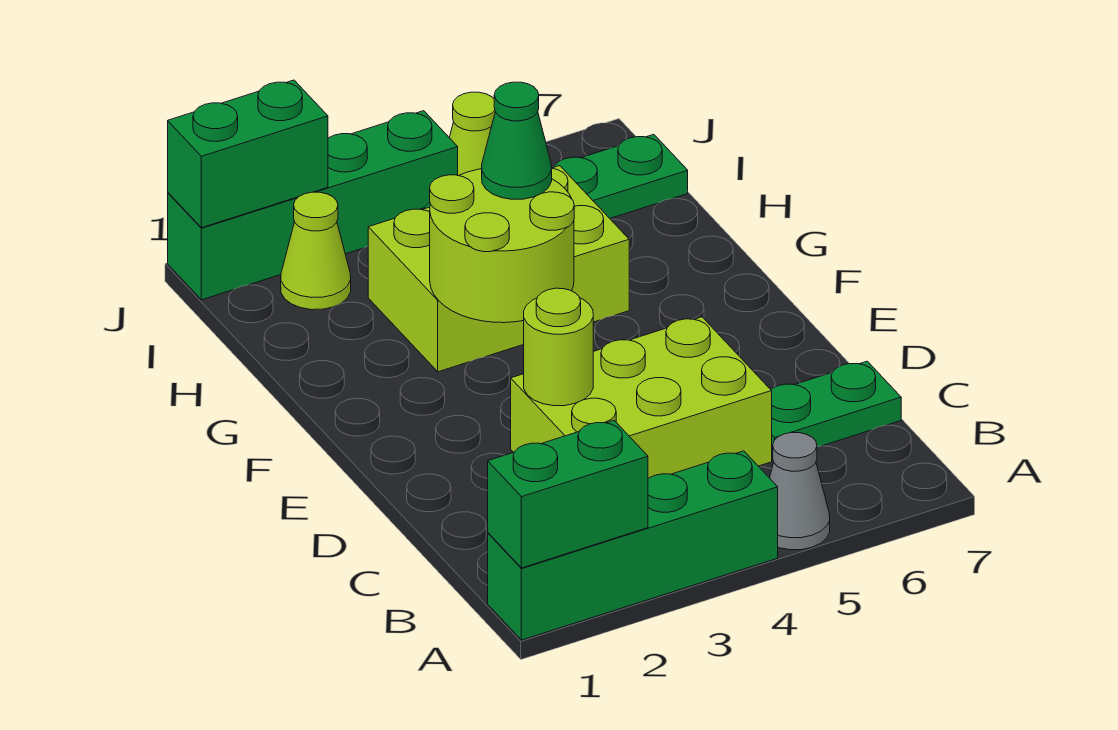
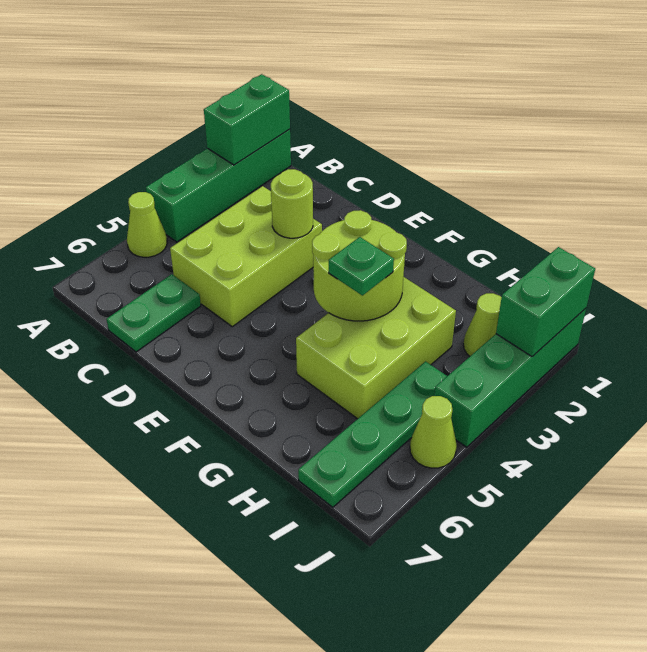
grey 1x1 cone [770,433,830,550] -> lime 1x1 cone [127,192,167,257]
green 1x1 cone [482,82,552,199] -> green 1x1 plate [329,237,394,295]

